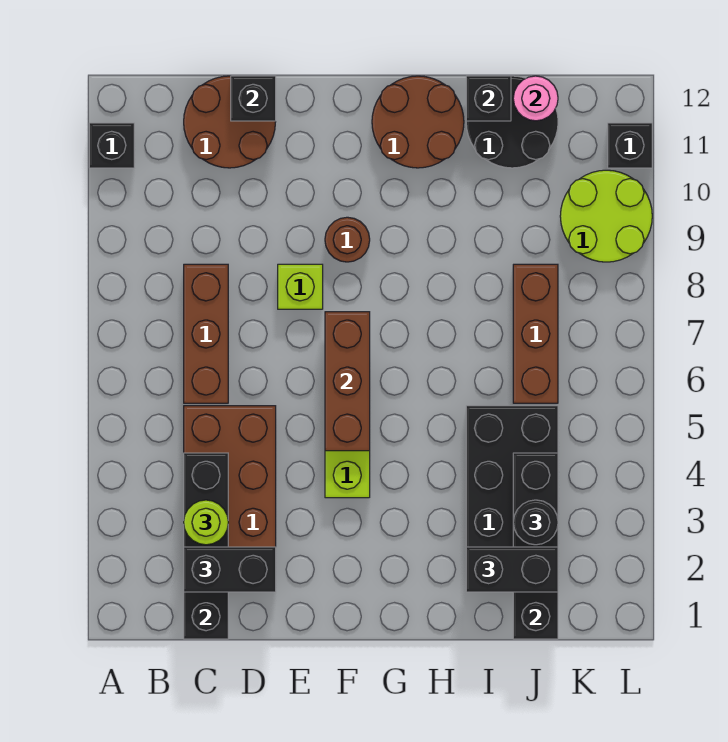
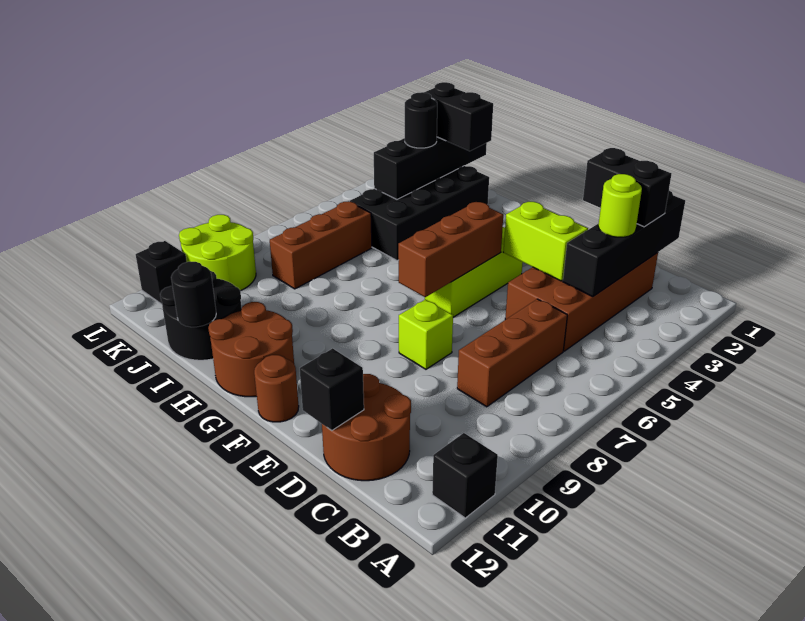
none -> lime 1x2 brick [503,202,588,281]
brown 1x1 round brick [325,217,370,262] -> brown 1x1 round brick moved to [254,355,299,422]
black 1x1 brick [466,76,511,121] -> black 1x1 round brick [171,262,216,327]
pink 1x1 round brick [513,76,558,121] -> none

